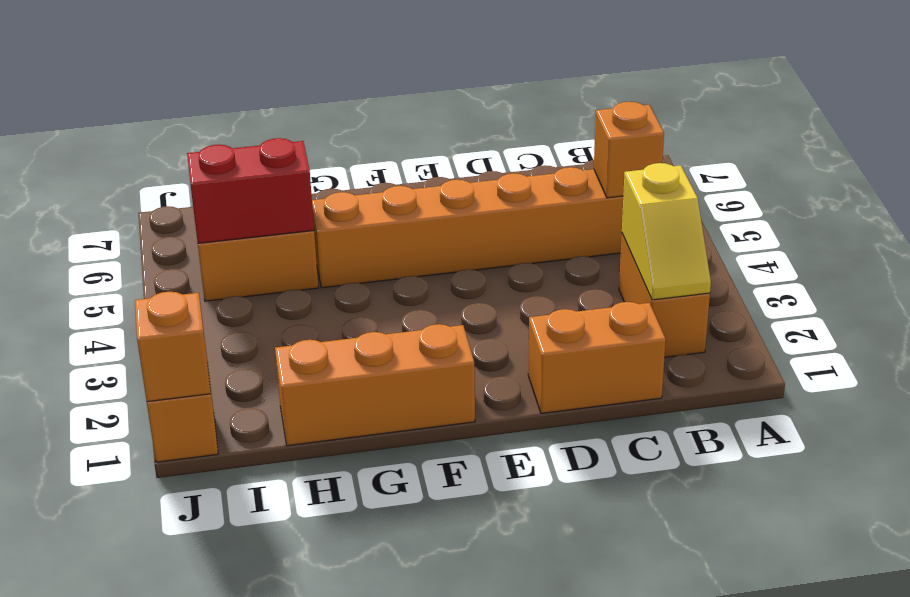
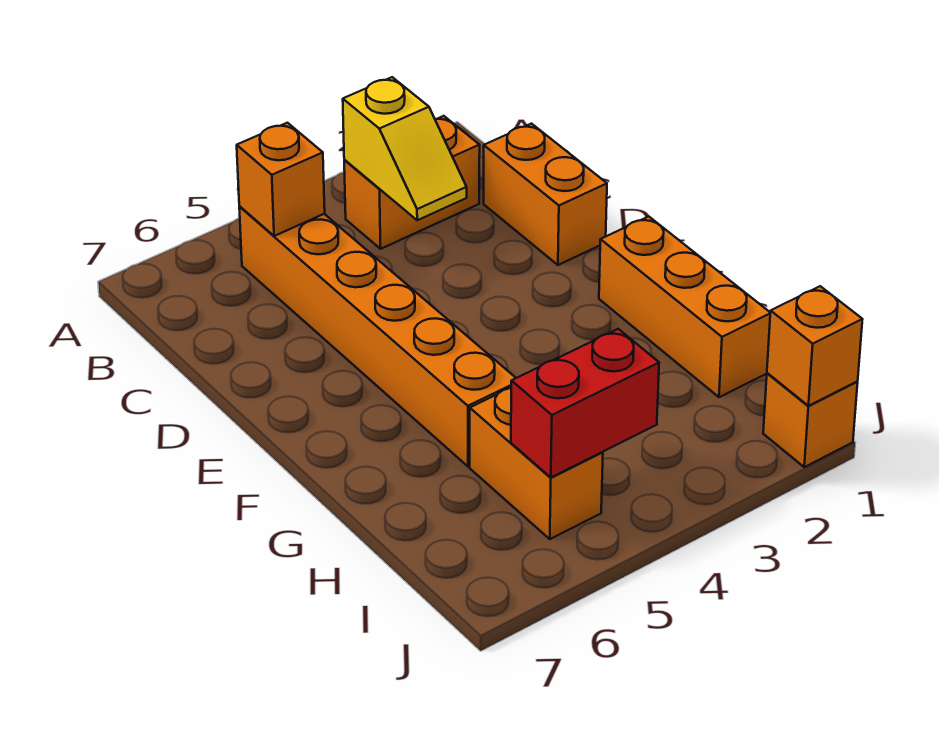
yellow 1x2 slope [622,163,711,300] -> yellow 1x2 slope turned to [343,77,467,220]
red 1x2 brick [187,138,314,243] -> red 1x2 brick turned to [511,329,659,477]

